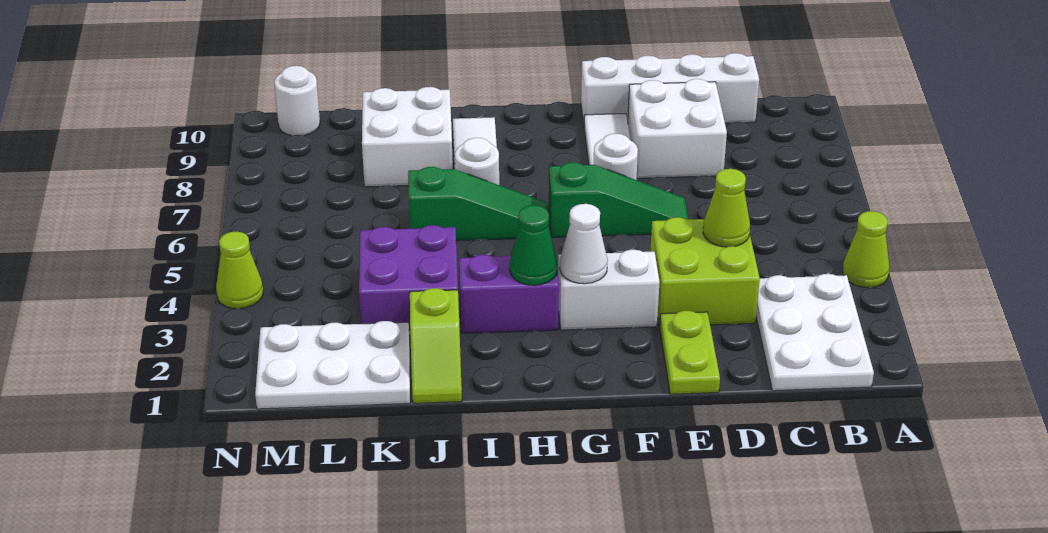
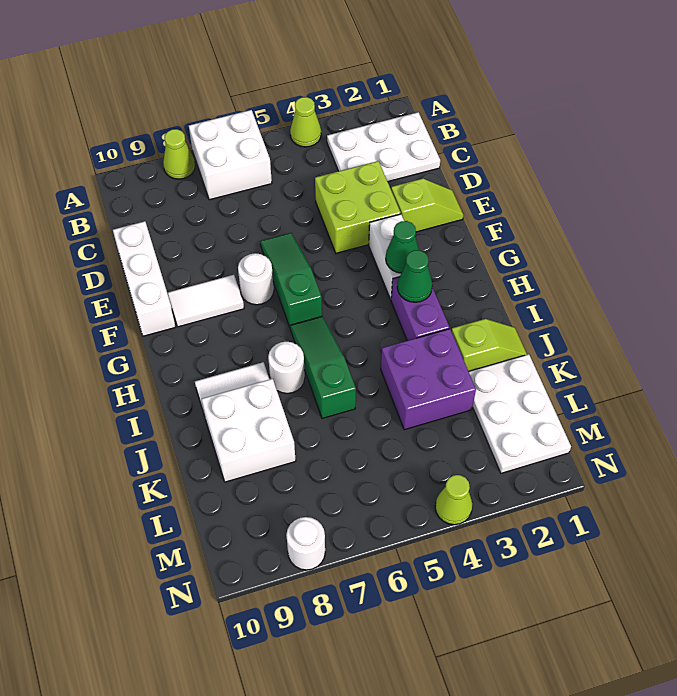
white 1x4 brick [581,53,759,123] -> white 1x3 brick [113,221,175,336]
lime 1x1 cone [703,169,750,247] -> lime 1x1 cone moved to [163,129,195,179]
white 2x2 brick [628,79,727,178] -> white 2x2 brick moved to [189,110,272,200]
lime 1x2 plate [660,311,720,394] -> lime 1x2 slope [391,179,463,232]
white 1x1 cone [560,204,608,284] -> green 1x1 cone [386,221,419,273]
white 1x1 round brick [274,66,320,136] -> white 1x1 round brick moved to [286,517,325,570]

